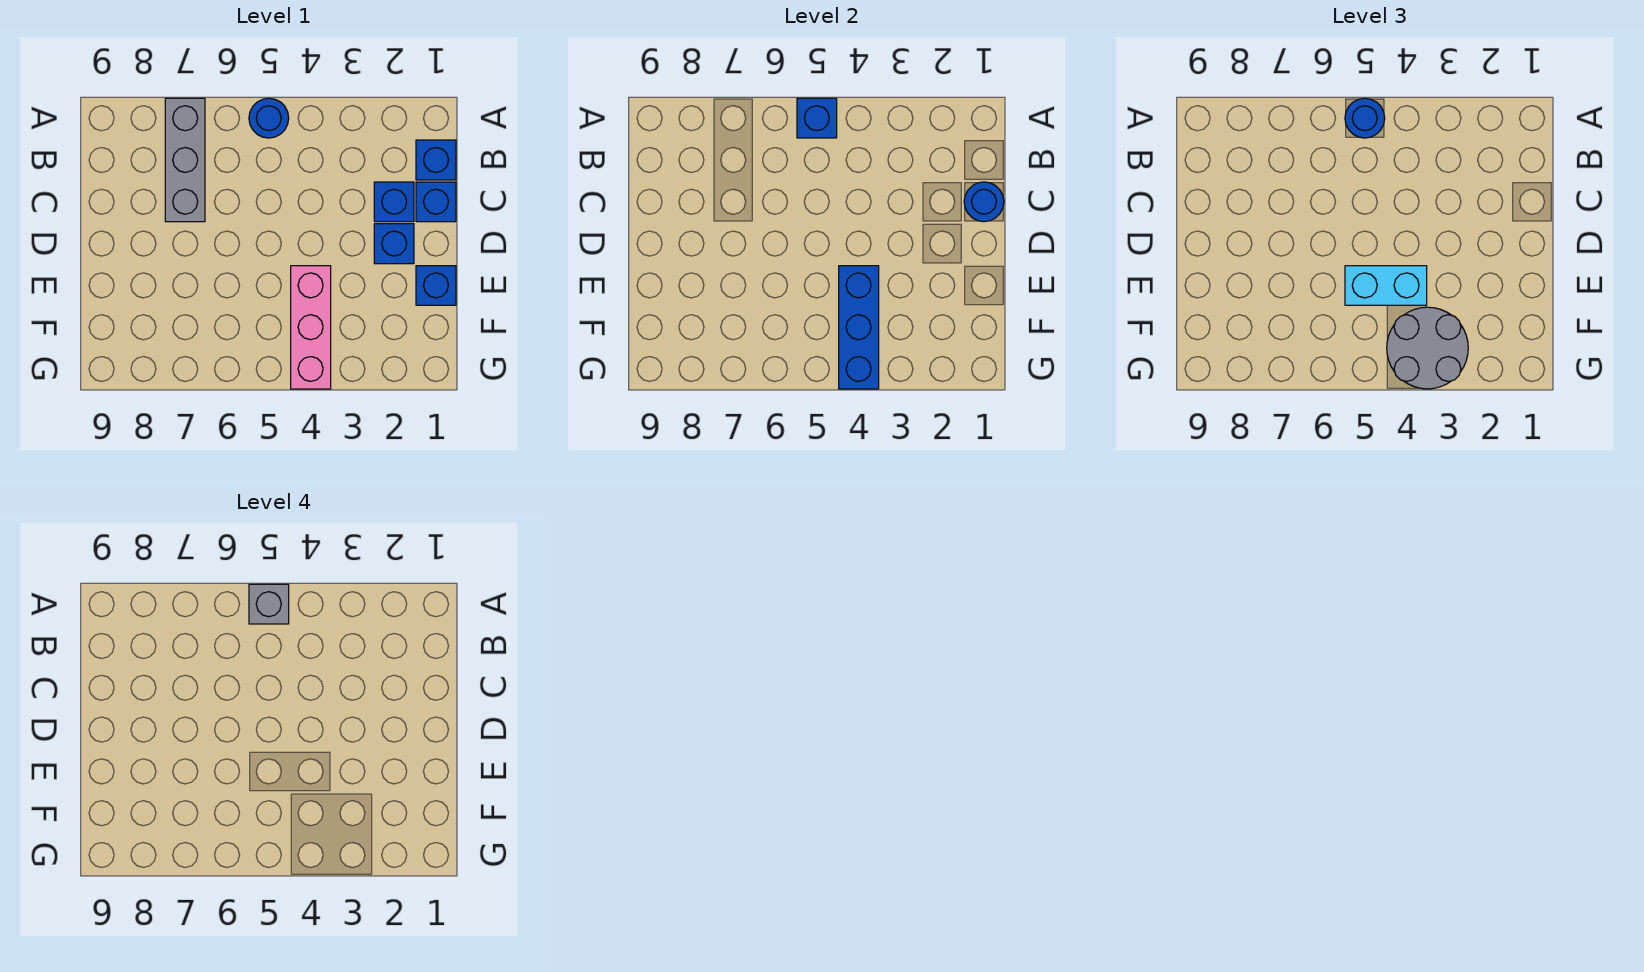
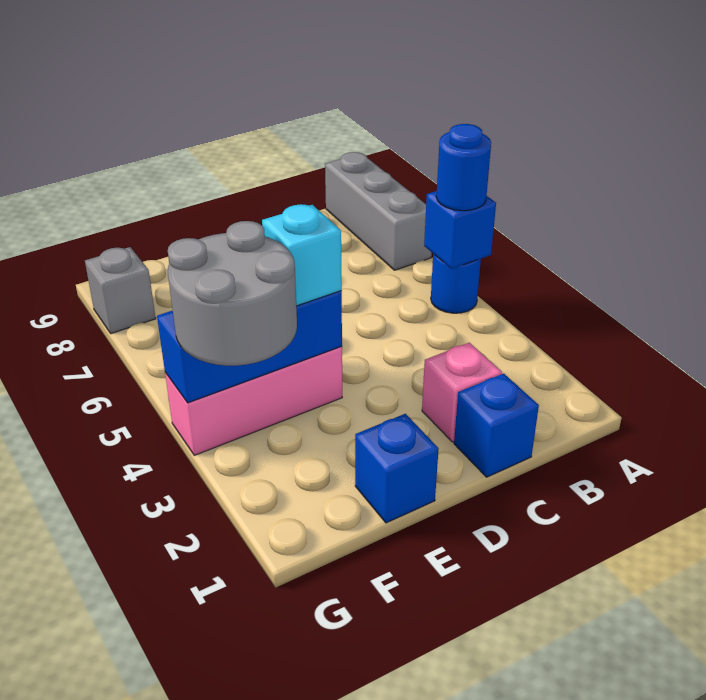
grey 1x1 brick [249,584,289,624] -> grey 1x1 brick moved to [85,247,156,334]
grey 1x3 brick [165,98,205,222] -> grey 1x3 brick turned to [325,152,432,270]
blue 1x1 brick [416,140,456,180] -> none
blue 1x1 round brick [964,182,1004,222] -> none
blue 1x1 brick [374,182,414,222] -> pink 1x1 brick [422,343,502,442]
blue 1x1 brick [374,224,414,264] -> none
cyan 1x2 brick [1345,266,1427,305] -> cyan 1x1 brick [262,204,342,306]

